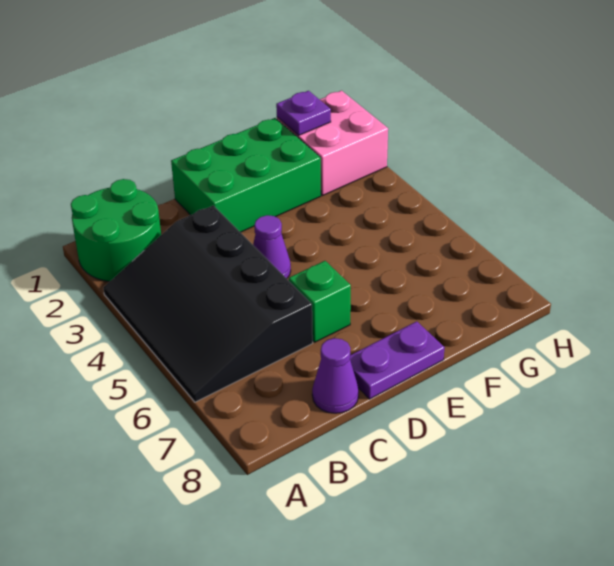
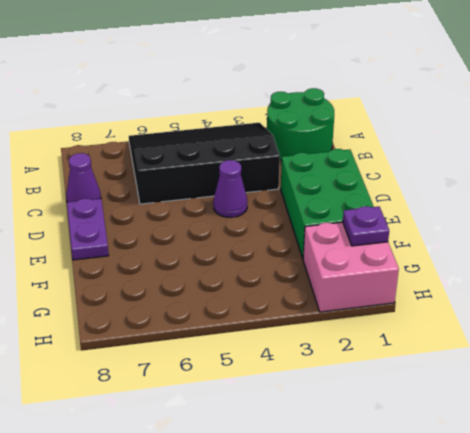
green 1x1 brick [289,261,351,342] -> none

